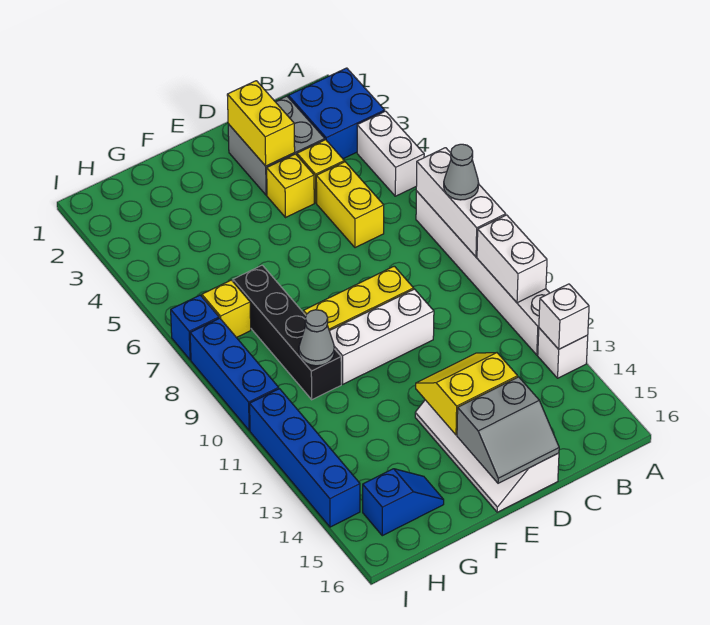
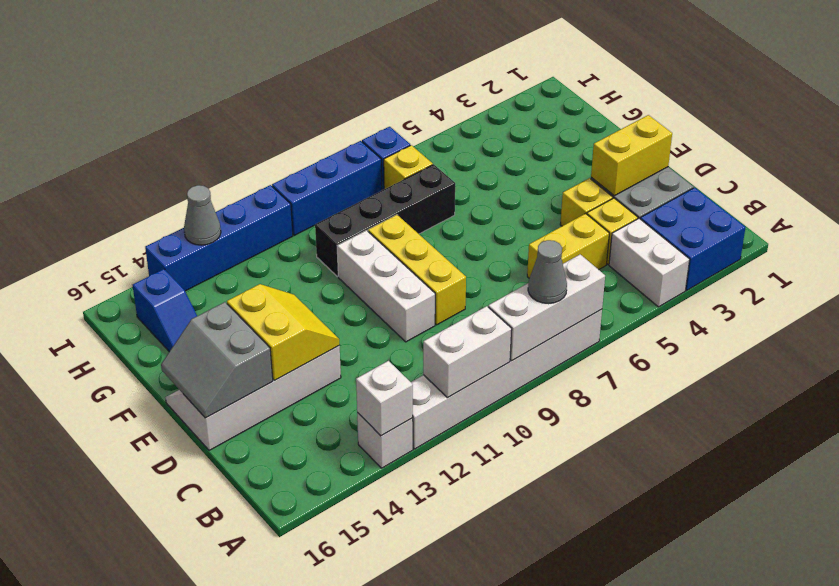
white 1x2 brick [357,111,424,196] -> white 1x2 brick turned to [609,218,690,307]
grey 1x1 cone [299,310,334,366] -> grey 1x1 cone moved to [184,185,221,245]

